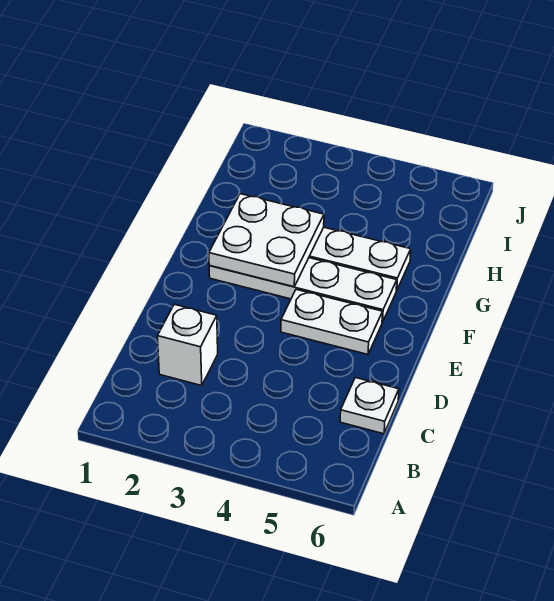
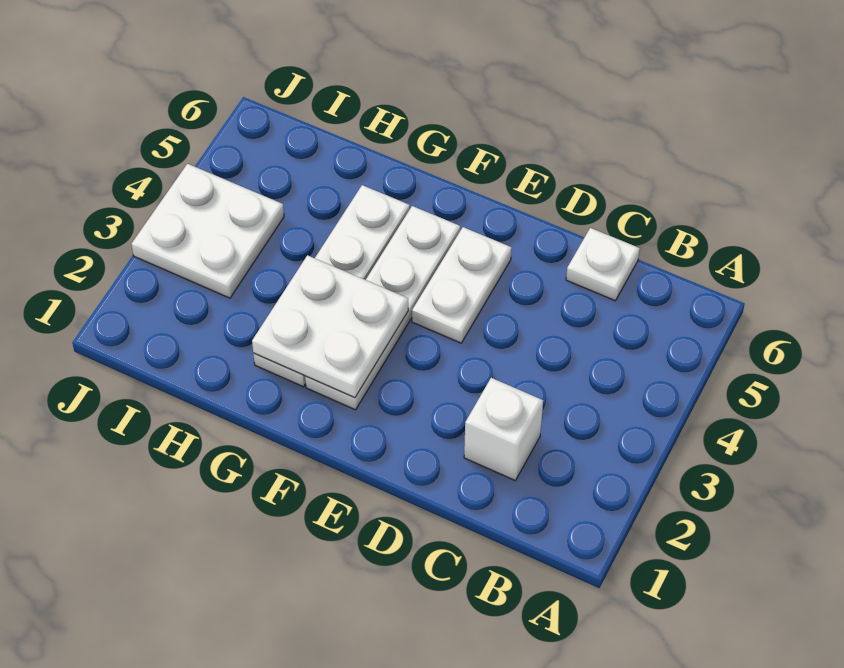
none -> white 2x2 plate [131,164,284,298]

